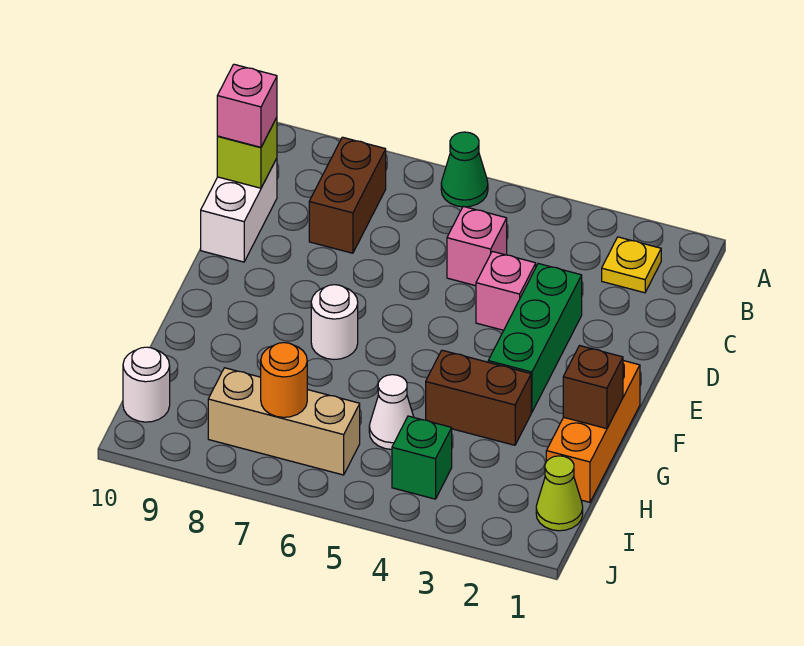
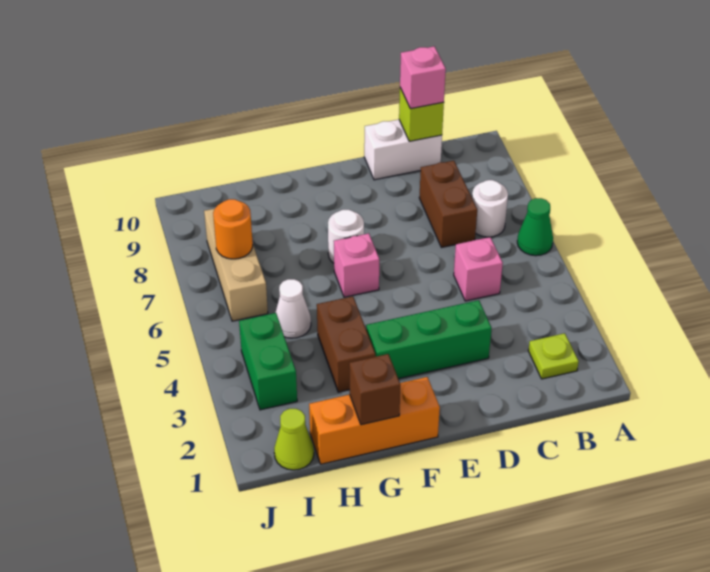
yellow 1x1 plate [602,237,661,293] -> lime 1x1 plate [528,333,579,379]
brown 1x2 brick [309,137,386,253] -> brown 1x2 brick turned to [419,161,477,248]
pink 1x1 brick [476,251,536,330] -> pink 1x1 brick moved to [334,233,379,297]
green 1x1 brick [392,416,452,499] -> green 1x2 brick [239,313,297,410]
white 1x1 round brick [123,347,170,422] -> white 1x1 round brick moved to [472,180,508,237]

